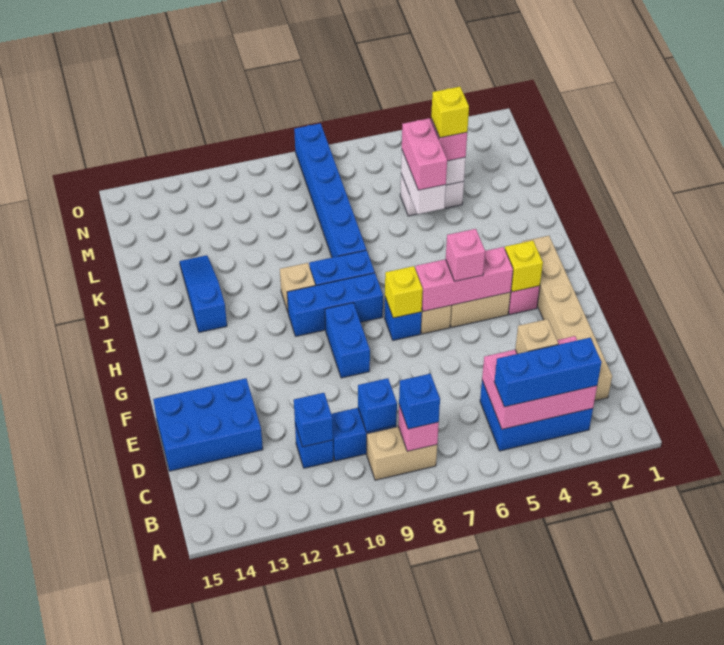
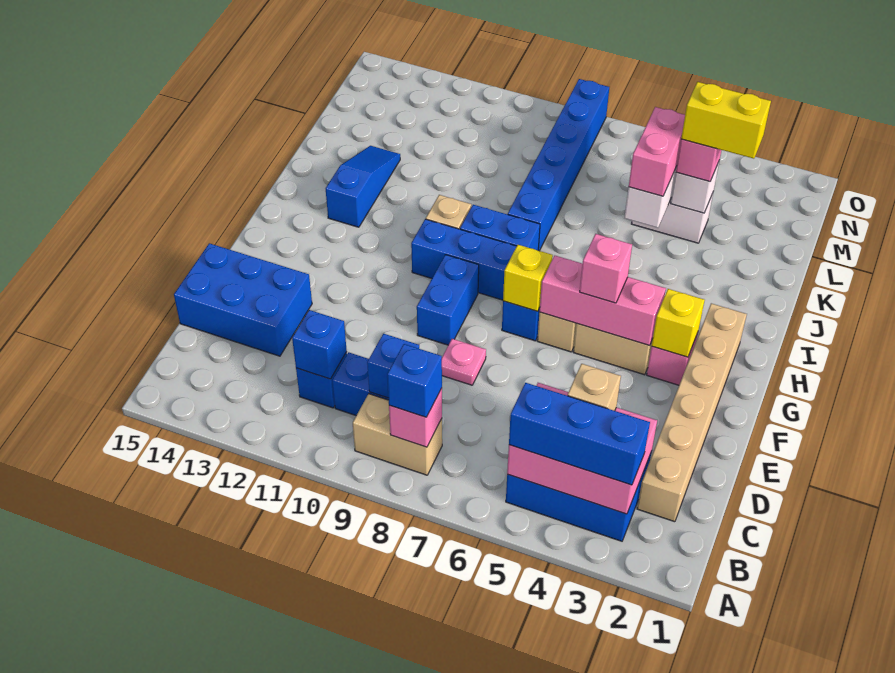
none -> pink 1x1 plate [442,339,486,385]
yellow 1x1 brick [431,87,469,138] -> yellow 1x2 brick [681,82,771,159]

